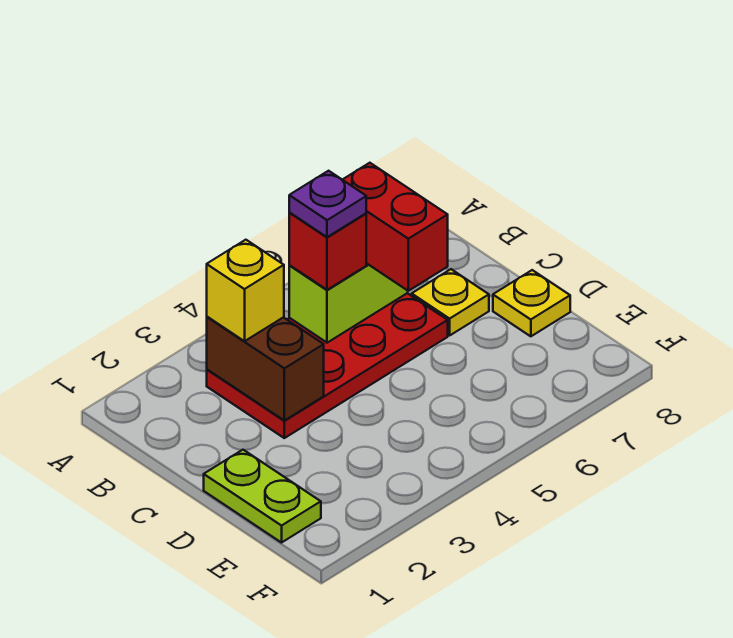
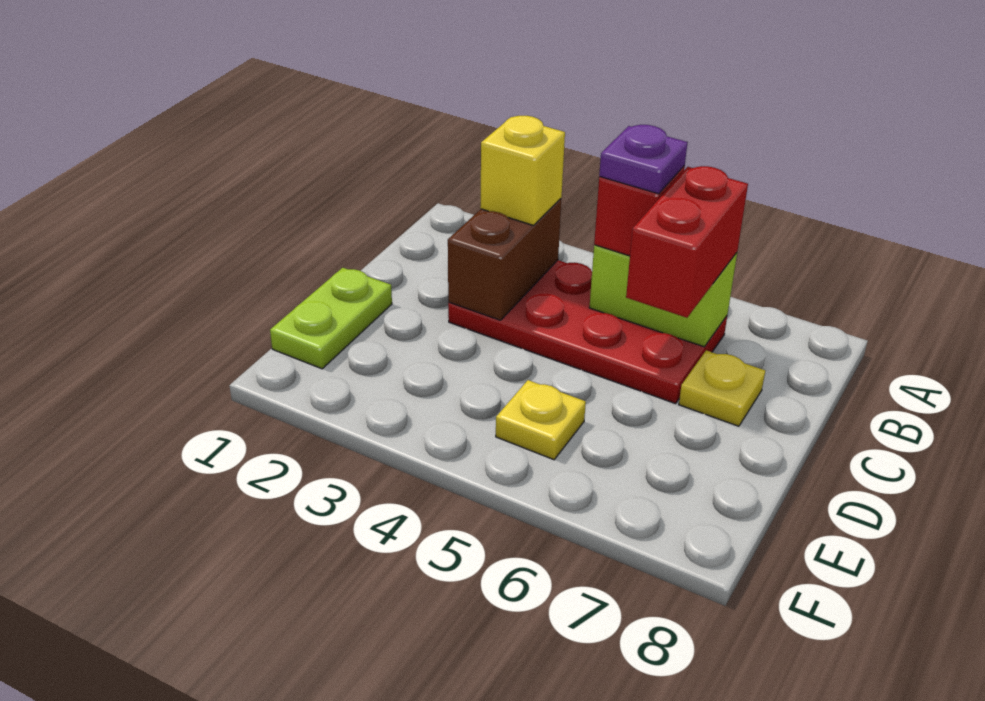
yellow 1x1 plate [493,270,570,336] -> yellow 1x1 plate moved to [496,380,586,460]

